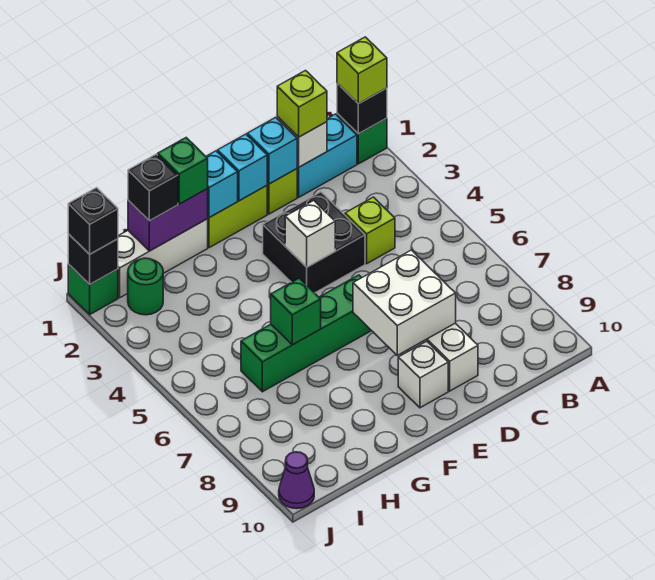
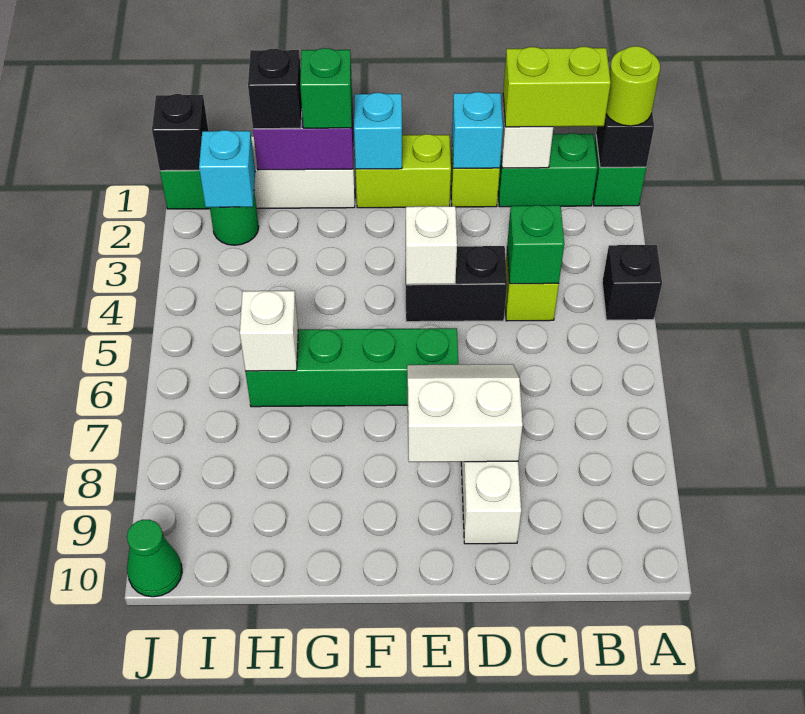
lime 1x1 brick [337,37,387,104] -> lime 1x1 round brick [606,46,660,126]
cyan 1x2 brick [297,114,357,197] -> green 1x2 brick [498,133,597,207]
lime 1x1 brick [277,71,327,137] -> lime 1x2 brick [503,47,611,127]
black 2x2 brick [263,192,365,293] -> black 1x2 brick [405,246,507,322]
white 2x2 brick [353,250,456,355] -> white 2x2 slope [407,364,523,462]
cyan 1x1 brick [217,134,267,201] -> cyan 1x1 brick moved to [199,130,255,207]
white 1x1 brick [398,341,448,408] -> white 1x1 brick moved to [240,291,298,371]
green 1x1 brick [271,278,321,345] -> green 1x1 brick moved to [507,205,564,284]
black 1x1 brick [68,188,118,254] -> black 1x1 brick moved to [602,245,662,320]
purple 1x1 cone [279,452,314,509] -> green 1x1 cone [127,520,182,597]

